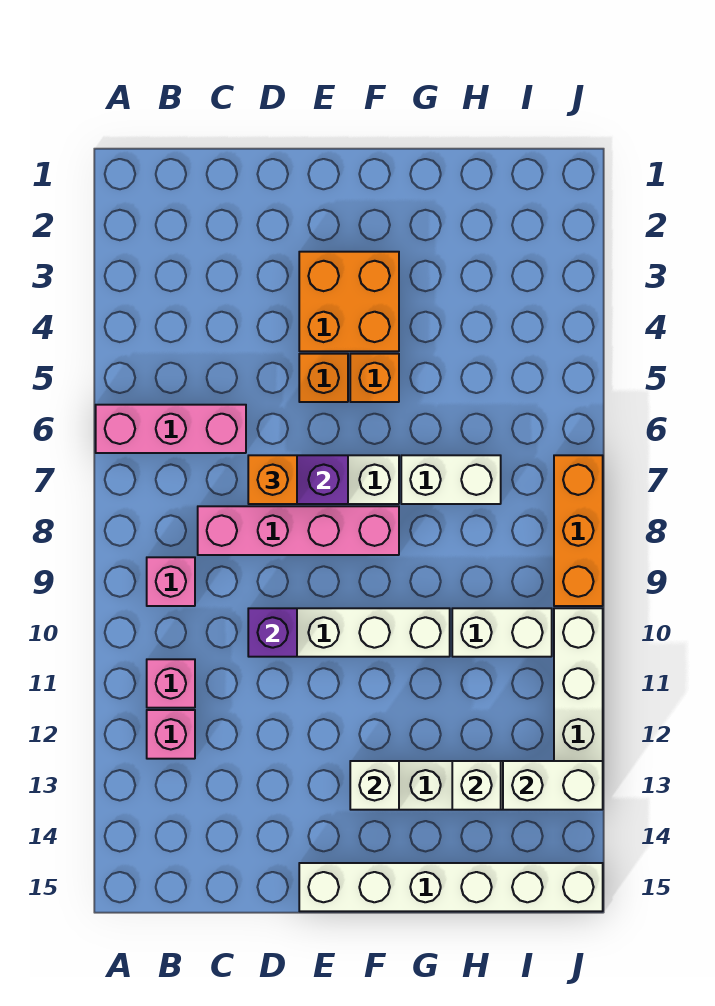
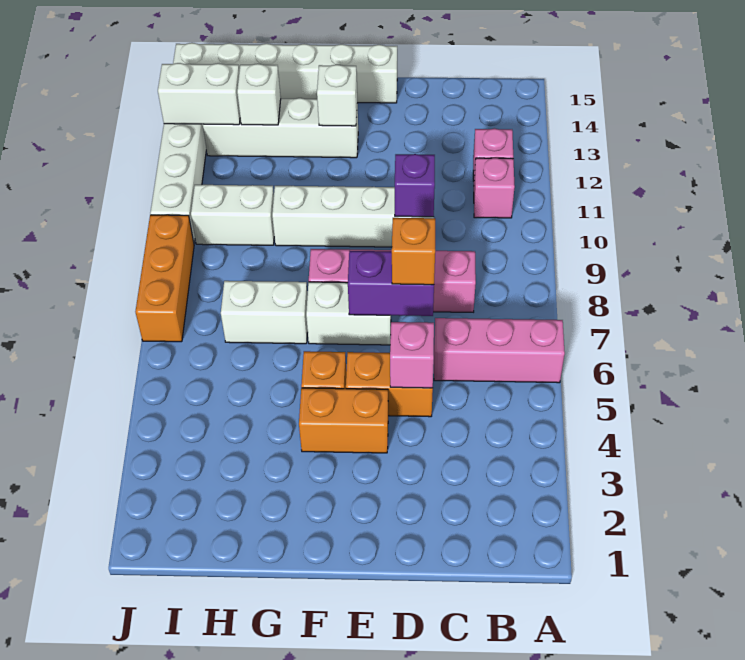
pink 1x1 brick [147,557,195,606] -> pink 1x1 brick moved to [390,322,434,388]
orange 2x2 brick [299,252,399,351] -> orange 1x2 brick [299,388,388,453]
orange 1x1 brick [299,354,348,402] -> orange 1x2 brick [346,352,433,417]

